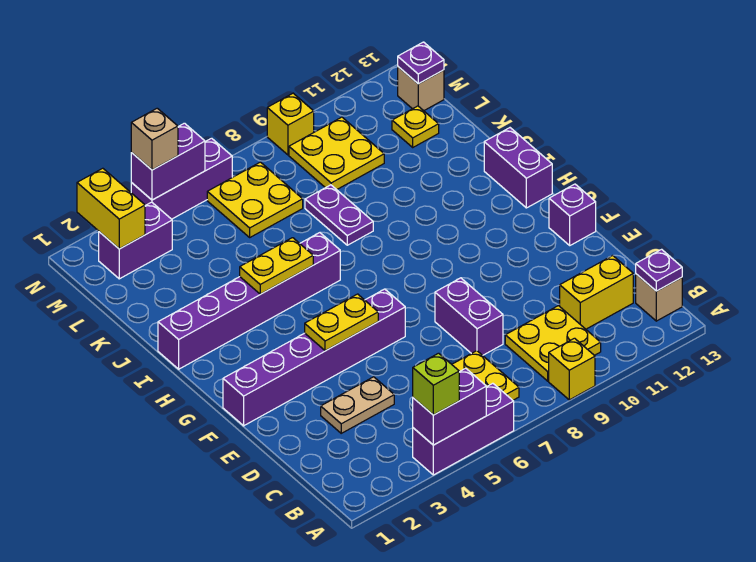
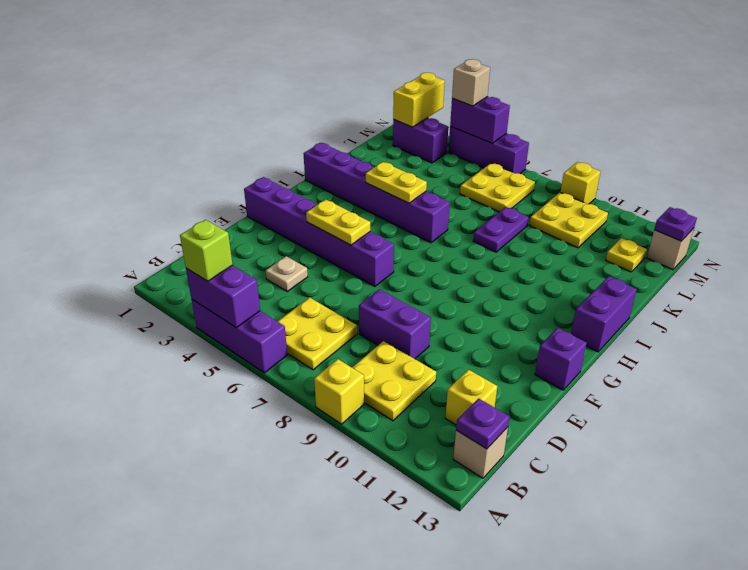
yellow 1x2 brick [560,256,633,329] -> yellow 1x1 brick [445,369,497,425]
tan 1x2 plate [321,377,394,433] -> tan 1x1 plate [266,256,308,291]
purple 1x2 brick [435,278,503,355] -> purple 1x2 brick turned to [359,289,431,359]

